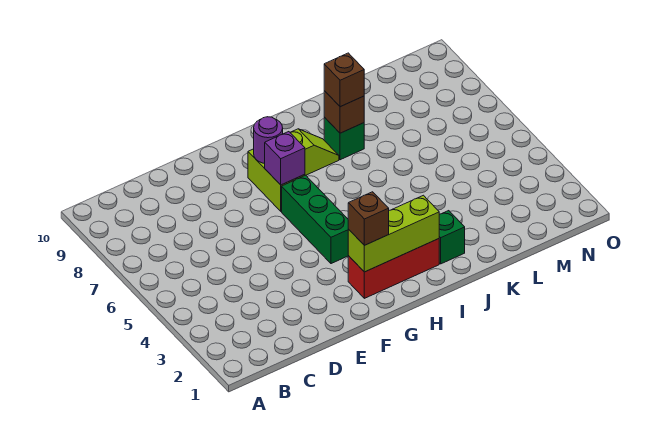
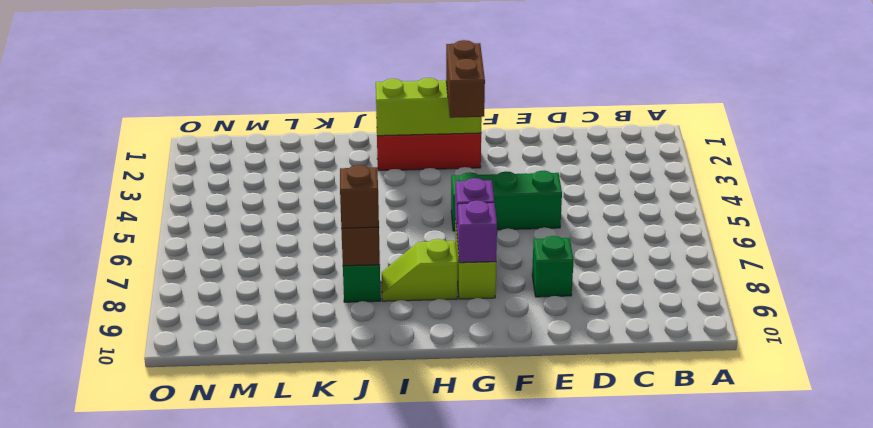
brown 1x1 brick [348,192,389,245] -> brown 1x2 brick [446,40,485,118]
green 1x3 brick [282,175,349,264] -> green 1x3 brick turned to [451,171,562,231]
purple 1x1 round brick [254,117,283,163] -> purple 1x1 brick [457,200,497,263]
green 1x1 brick [439,211,465,264] -> green 1x1 brick moved to [532,236,574,297]

